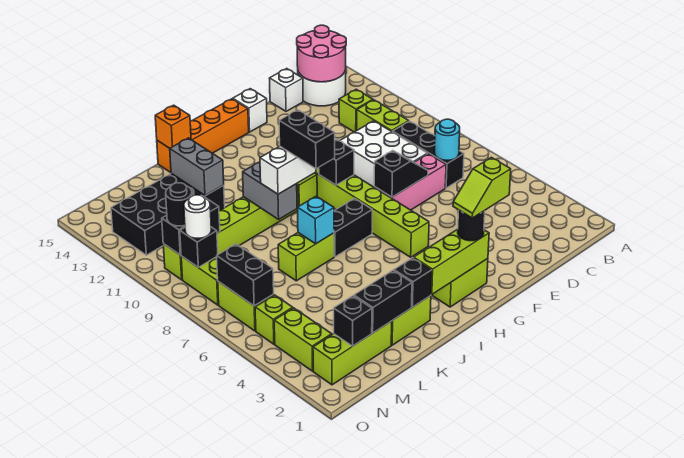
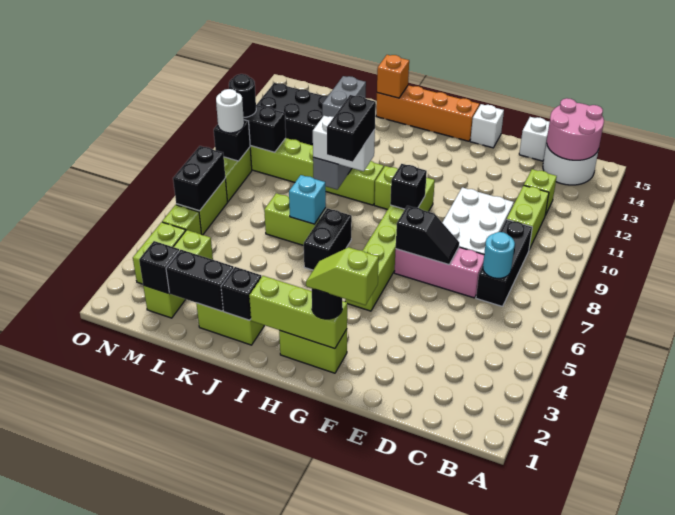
black 1x2 brick [334,198,372,257] -> black 1x2 brick turned to [304,208,352,270]
lime 1x3 brick [313,321,392,385] -> lime 1x3 brick turned to [143,230,213,318]

